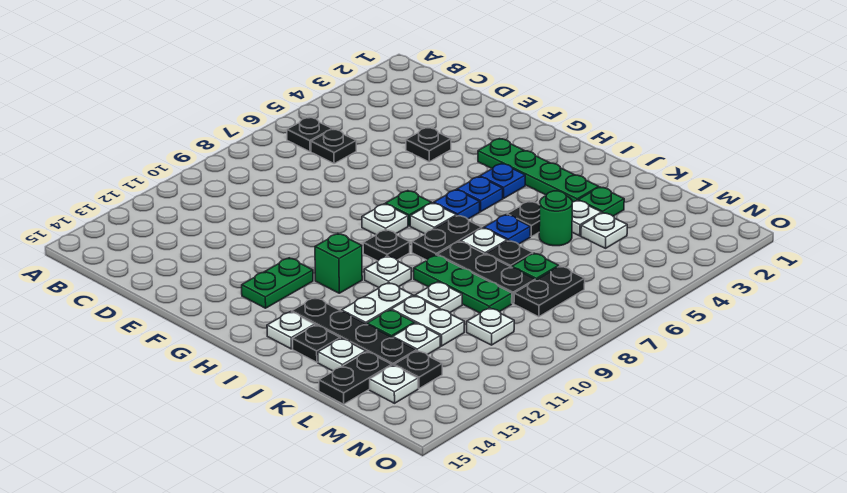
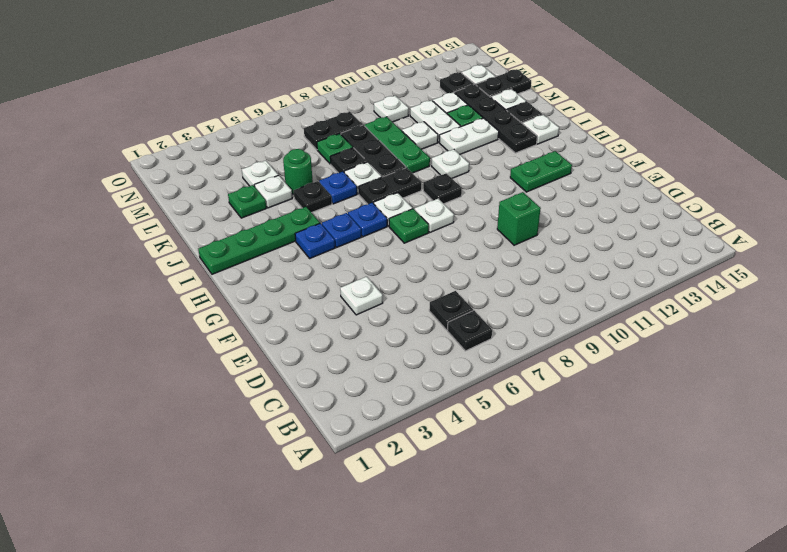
black 1x1 plate [406,128,451,162] -> white 1x1 plate [340,277,383,315]
green 1x4 plate [478,139,599,202] -> green 1x4 plate turned to [198,207,320,274]
green 1x1 brick [315,234,362,293] -> green 1x1 brick moved to [497,192,541,245]

